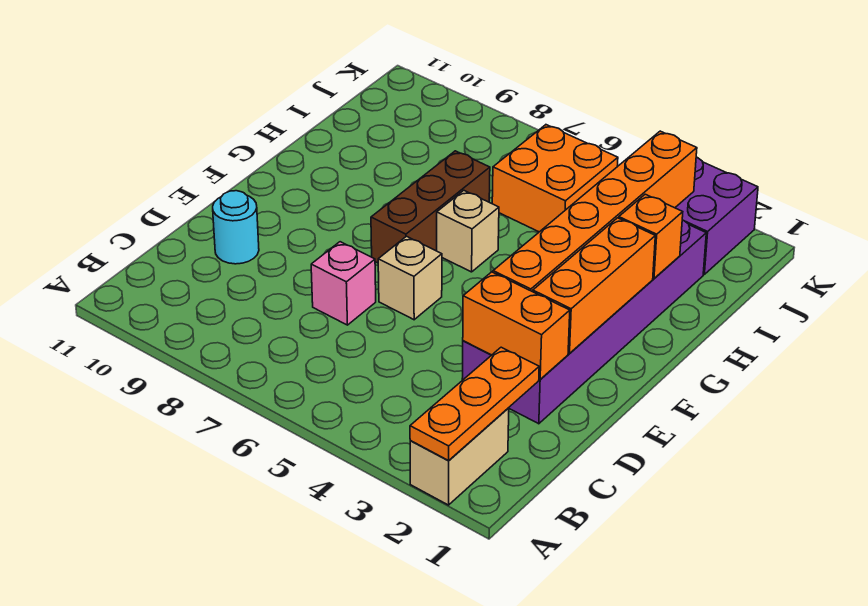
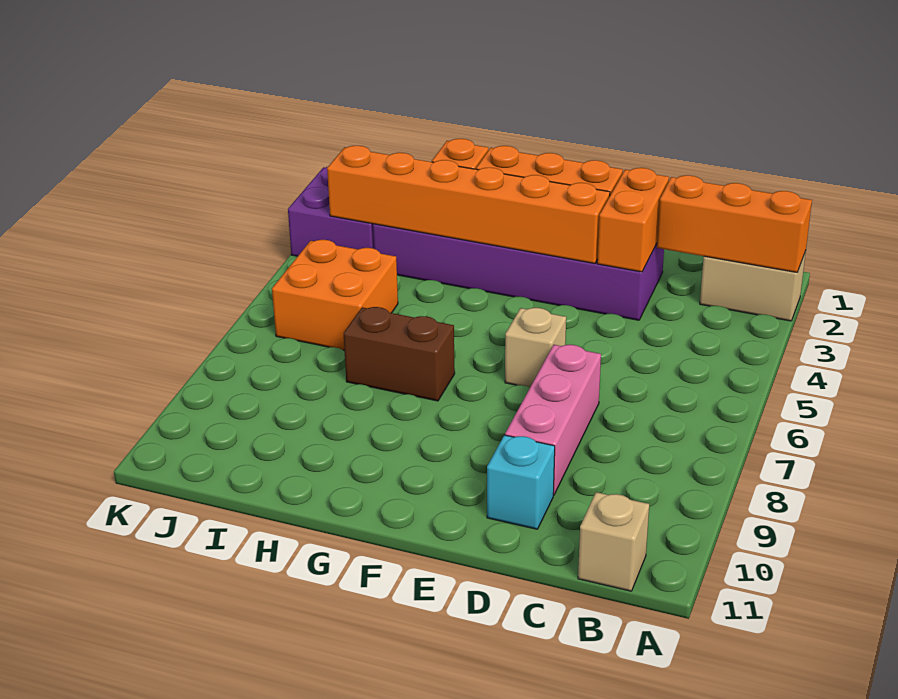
orange 1x3 plate [410,347,539,460] -> orange 1x3 brick [657,175,812,272]
pink 1x1 brick [311,242,376,325] -> pink 1x3 brick [505,345,601,495]
cyan 1x1 round brick [213,191,259,264] -> cyan 1x1 brick [487,435,555,529]
brown 1x3 brick [371,151,490,263] -> brown 1x2 brick [344,307,455,401]
tan 1x1 brick [437,190,499,272] -> tan 1x1 brick moved to [578,492,649,591]

